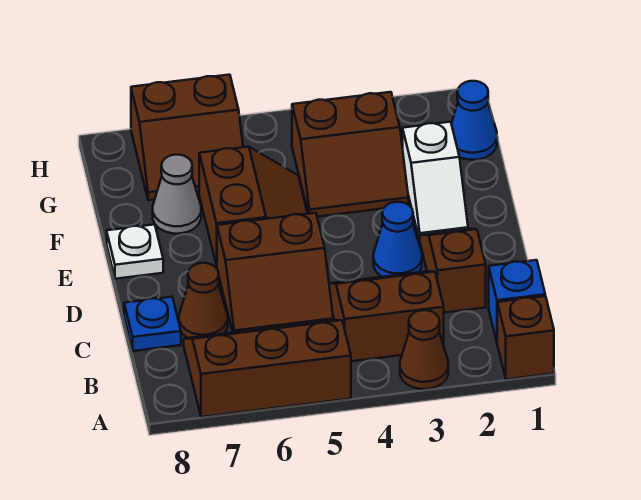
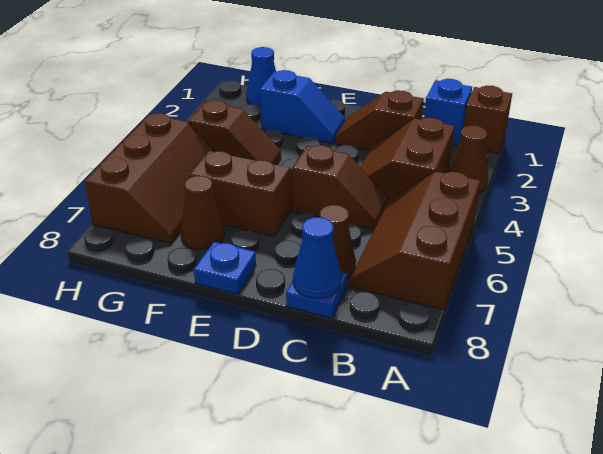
brown 2x2 slope [217,213,333,332] -> brown 1x2 slope [292,145,388,229]
blue 1x1 cone [373,202,422,277] -> blue 1x1 cone moved to [293,217,341,298]
white 1x2 slope [403,122,468,240] -> blue 1x2 slope [260,70,345,144]
white 1x1 plate [107,224,163,279] -> blue 1x1 plate [194,242,256,294]
brown 2x2 slope [292,92,408,217] -> brown 1x2 slope [189,101,281,165]
grey 1x1 cone [153,155,201,234] -> brown 1x1 cone [180,176,225,250]
brown 2x2 slope [131,75,243,200] -> brown 2x3 slope [85,113,215,243]

